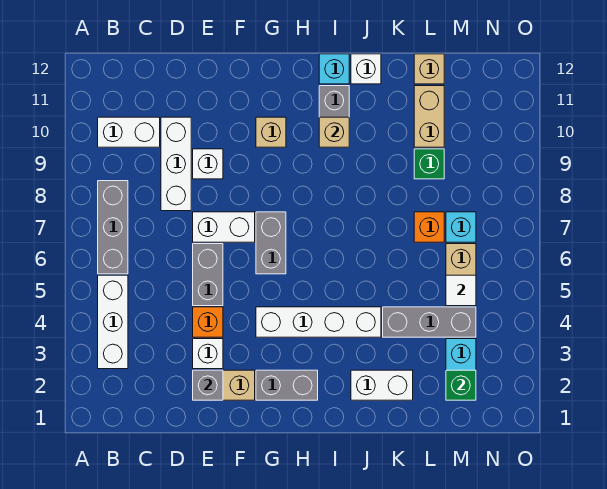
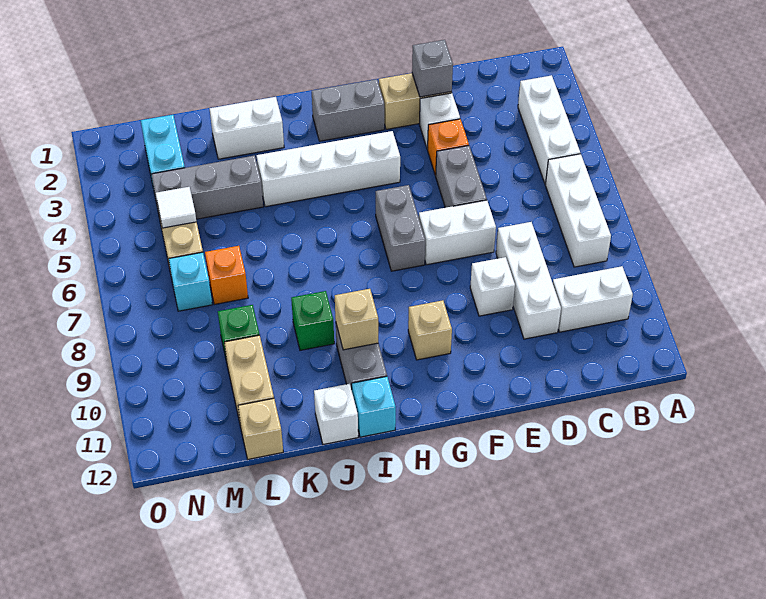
grey 1x3 brick [98,181,128,274] -> white 1x3 brick [545,154,611,267]
green 1x1 brick [446,370,476,400] -> green 1x1 brick moved to [291,291,334,350]

